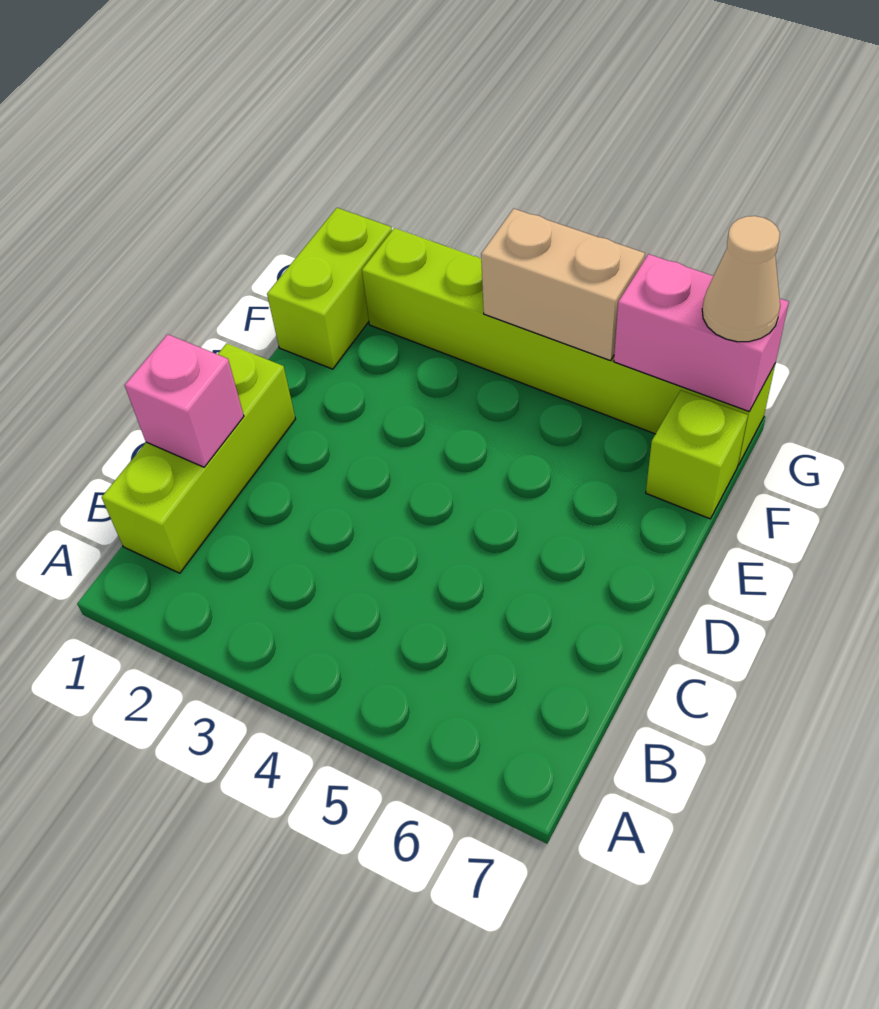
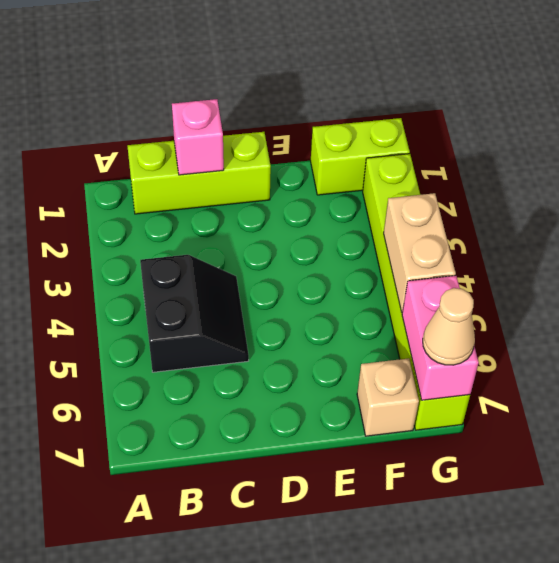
none -> black 2x2 slope [140,255,249,372]
lime 1x1 brick [646,390,748,519] -> tan 1x1 brick [357,358,419,436]

